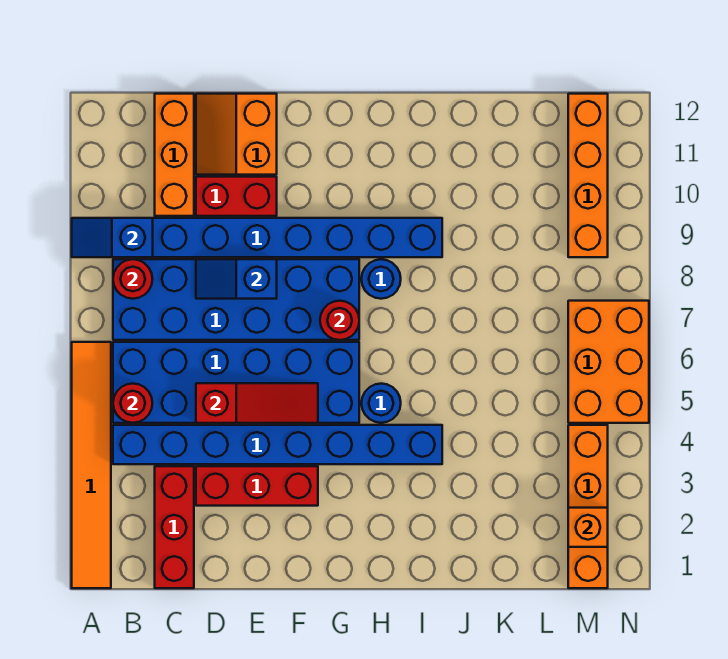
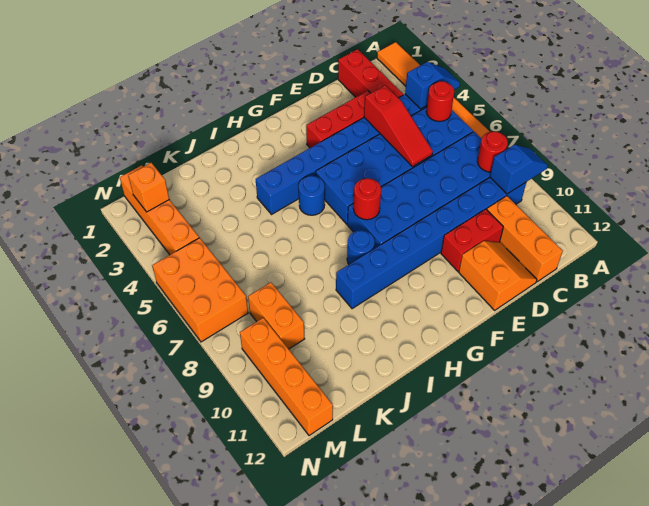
red 1x3 slope [196,383,318,423] -> red 1x3 slope turned to [364,85,433,167]
blue 1x2 slope [196,259,277,299] -> blue 1x2 slope moved to [405,62,460,109]
none -> orange 1x2 brick [248,282,305,349]

